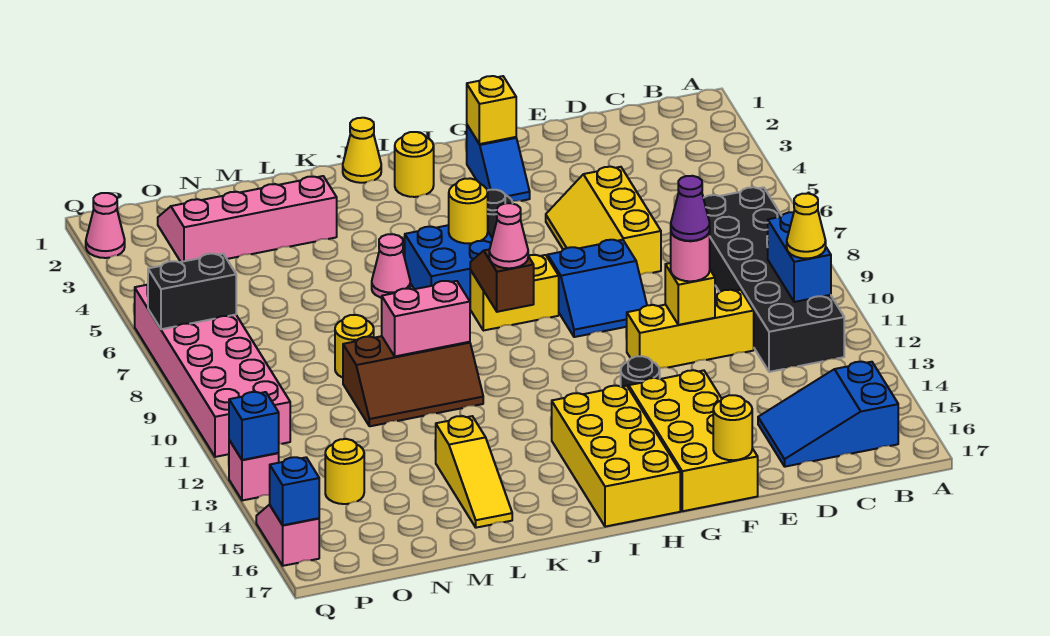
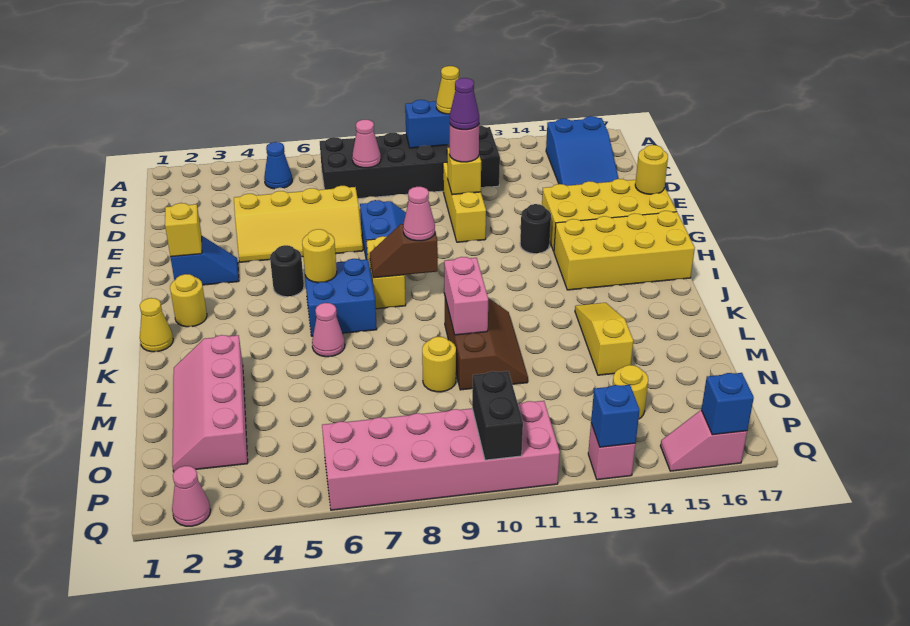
none -> blue 1x1 cone [264,142,292,189]
none -> pink 1x1 cone [352,120,381,168]
yellow 2x3 slope [546,167,661,275] -> yellow 2x4 slope [234,186,363,262]
yellow 1x3 slope [436,416,512,528] -> yellow 1x3 slope turned to [575,303,633,375]
black 1x2 brick [148,254,236,329] -> black 1x2 brick moved to [472,371,523,460]

